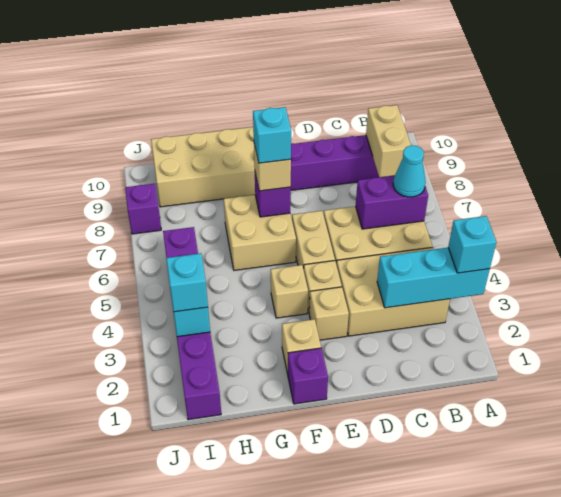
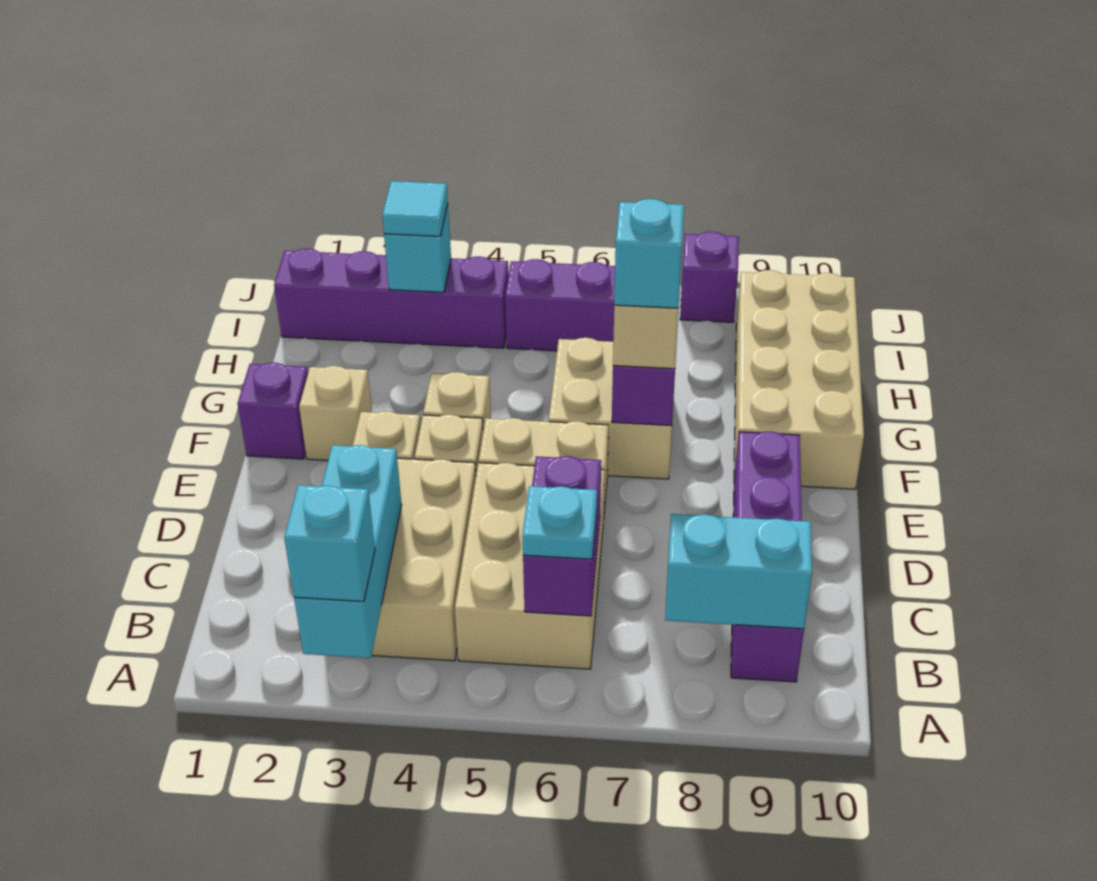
cyan 1x1 cone [393,145,426,197] -> cyan 1x1 plate [522,486,597,559]
tan 1x2 brick [366,105,411,177] -> cyan 1x2 brick [665,514,812,629]
cyan 1x1 brick [166,253,208,312] -> cyan 1x1 tile [382,181,448,236]

